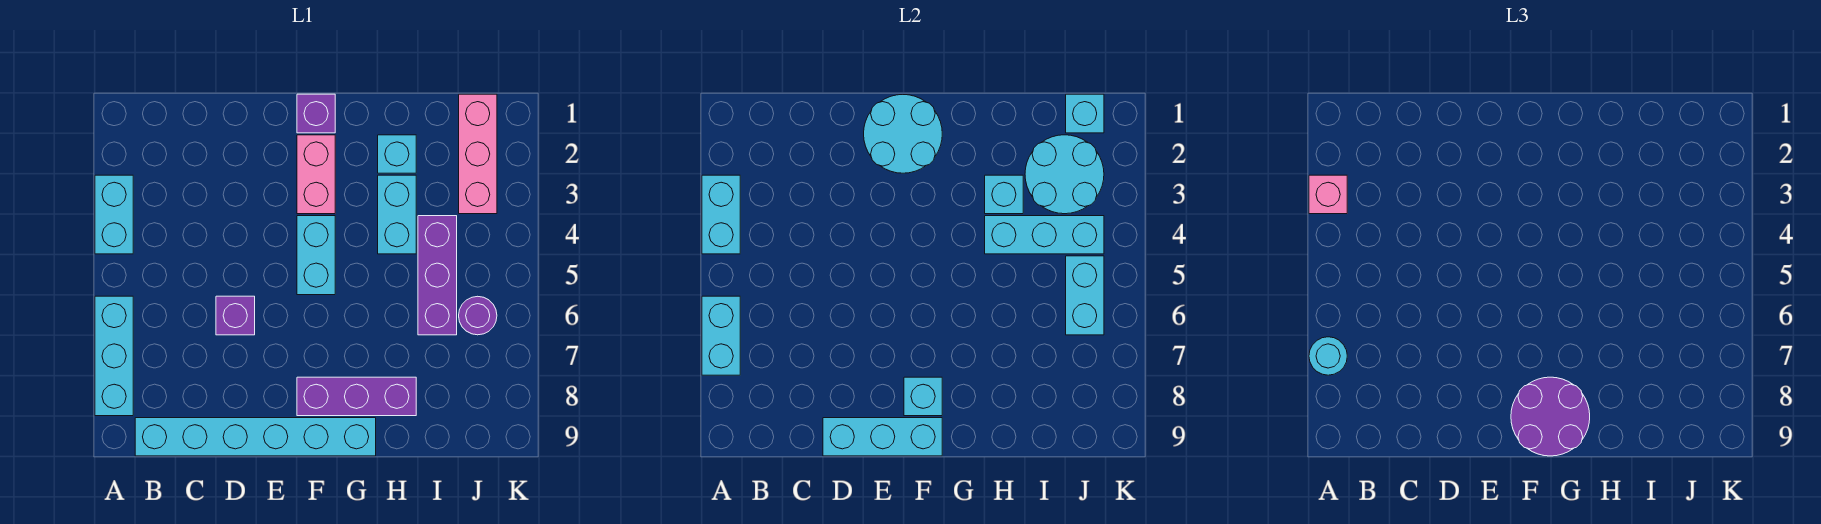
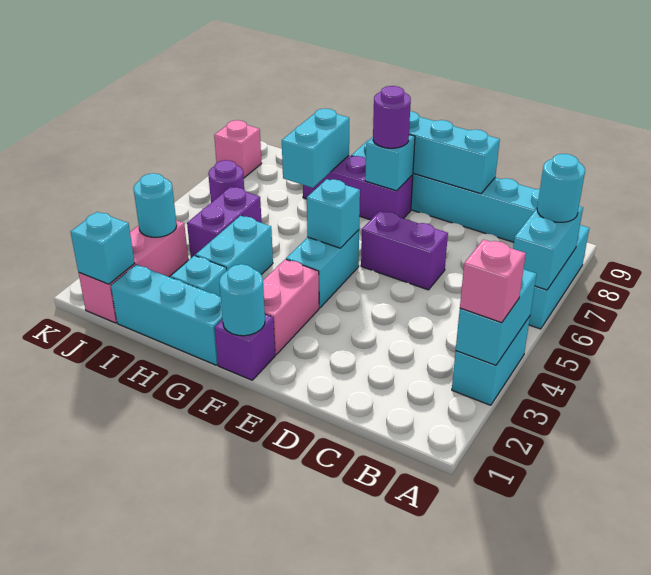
purple 1x1 brick [216,296,255,335] -> purple 1x2 brick [361,211,448,290]
cyan 2x2 round brick [864,95,942,173] -> cyan 1x1 round brick [219,264,265,336]
purple 2x2 round brick [1511,377,1590,456] -> purple 1x1 round brick [373,86,411,148]
cyan 1x1 brick [985,175,1023,214] -> cyan 1x1 brick moved to [307,179,360,248]
cyan 1x3 brick [985,216,1104,254] -> cyan 1x3 brick moved to [111,265,223,365]
cyan 2x2 round brick [1025,135,1104,214] -> cyan 1x1 round brick [133,173,177,237]
purple 1x3 brick [418,216,457,335] -> purple 1x2 brick [187,187,262,258]
cyan 1x2 brick [1066,256,1104,335] -> cyan 1x2 brick moved to [282,108,349,188]
none -> pink 1x1 brick [214,120,262,178]

